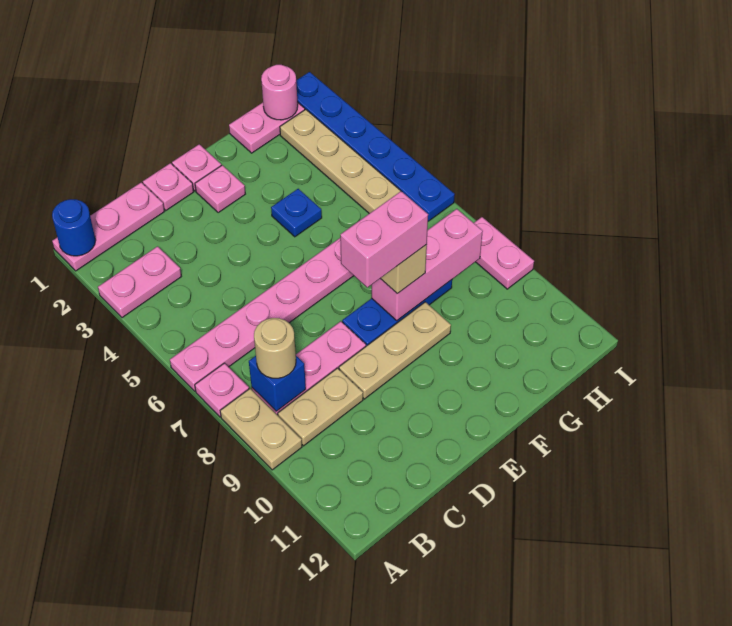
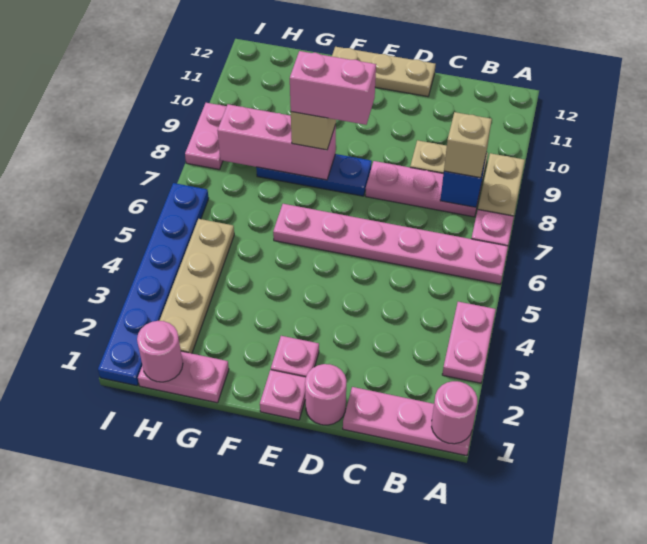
blue 1x1 round brick [52,199,96,256] -> pink 1x1 round brick [432,381,477,444]
pink 1x2 plate [98,246,181,318] -> pink 1x2 plate turned to [442,302,496,383]
tan 1x1 round brick [254,318,296,378] -> tan 1x1 brick [444,112,492,178]
pink 1x1 plate [143,163,194,210] -> pink 1x1 round brick [305,364,346,425]
tan 1x3 plate [339,302,451,399] -> tan 1x3 plate moved to [332,47,436,96]
blue 1x1 plate [271,189,322,237] -> none

